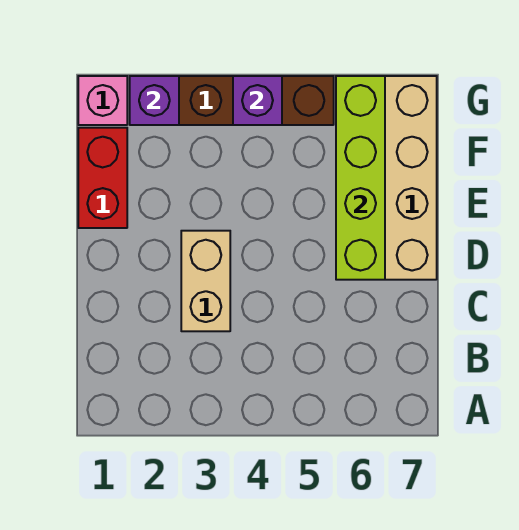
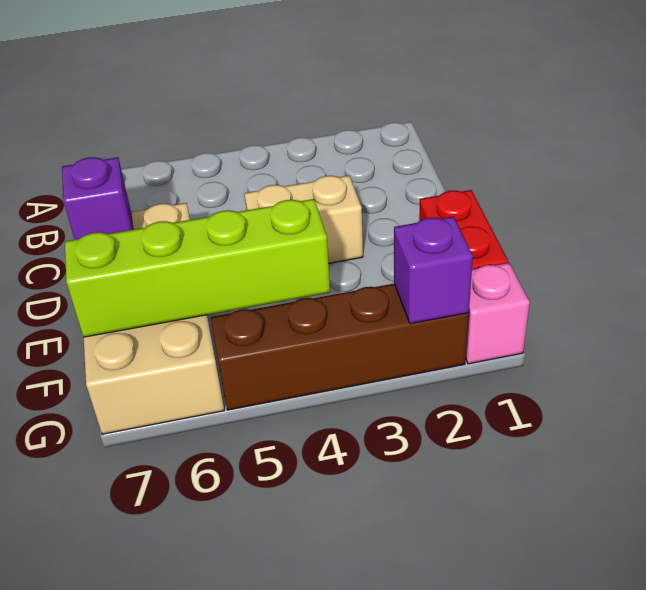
tan 1x2 brick [181,231,230,331] -> tan 1x2 brick turned to [244,176,363,263]
lime 1x4 brick [336,76,385,280] -> lime 1x4 brick turned to [65,199,330,337]
purple 1x1 brick [233,76,282,125] -> purple 1x1 brick moved to [62,157,133,239]

